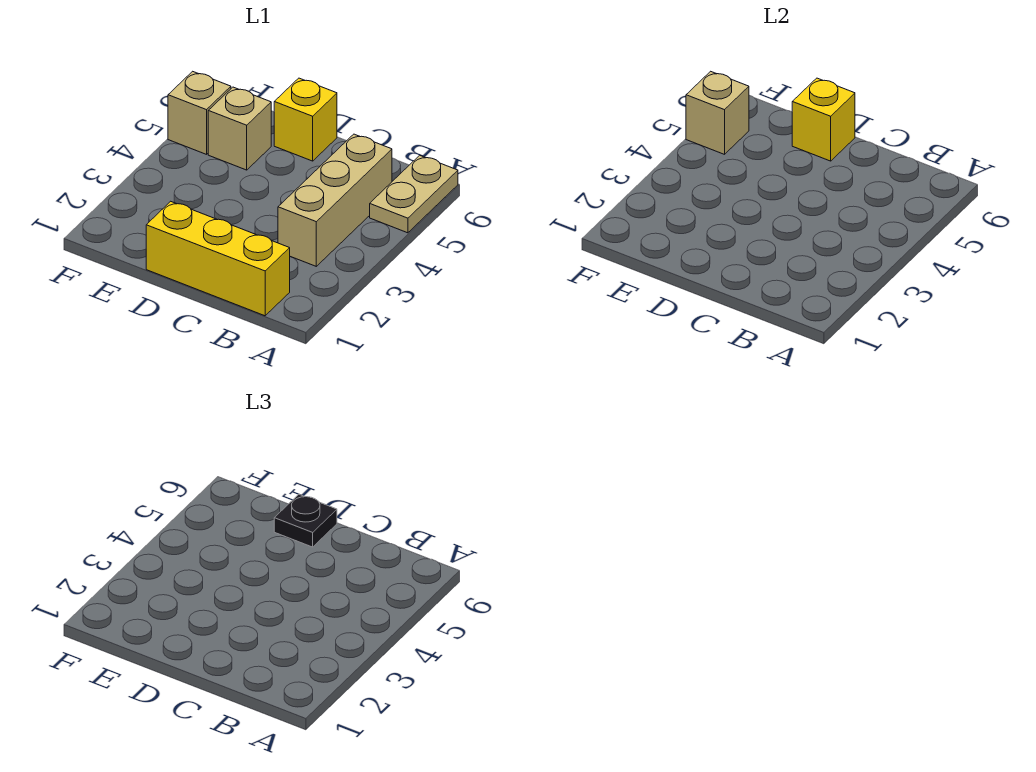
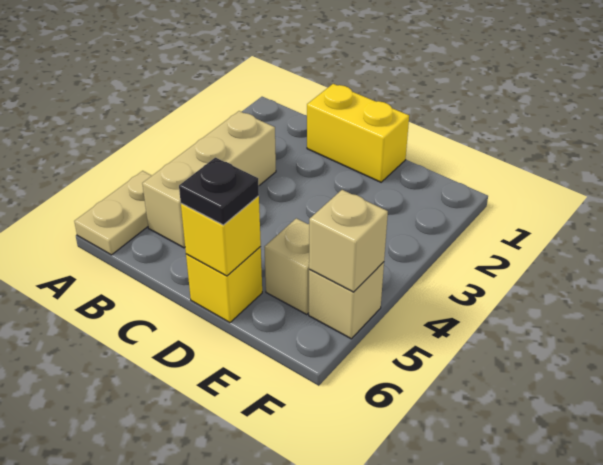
yellow 1x3 brick [146,201,290,316] -> yellow 1x2 brick [307,84,409,182]

